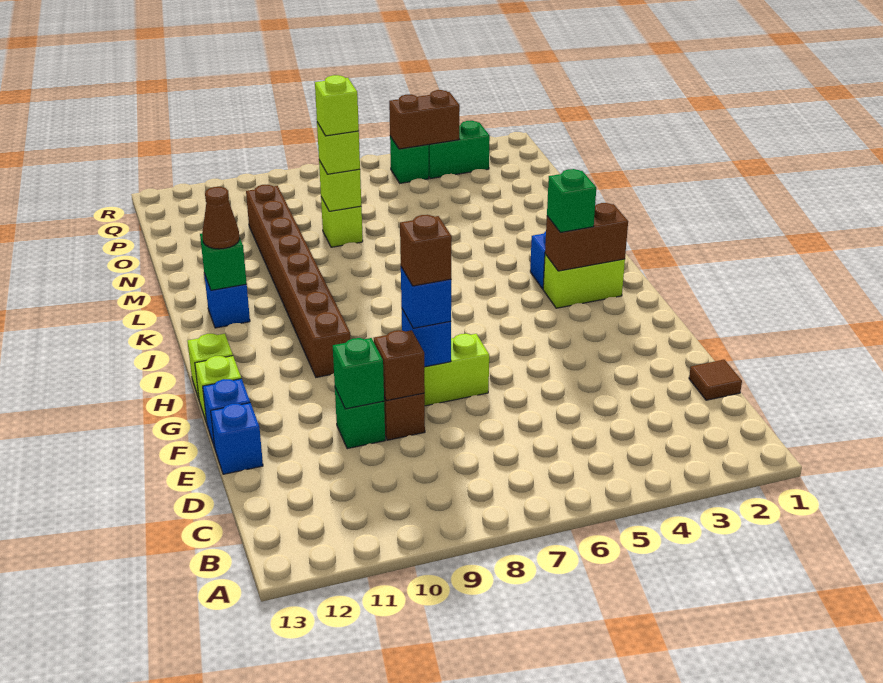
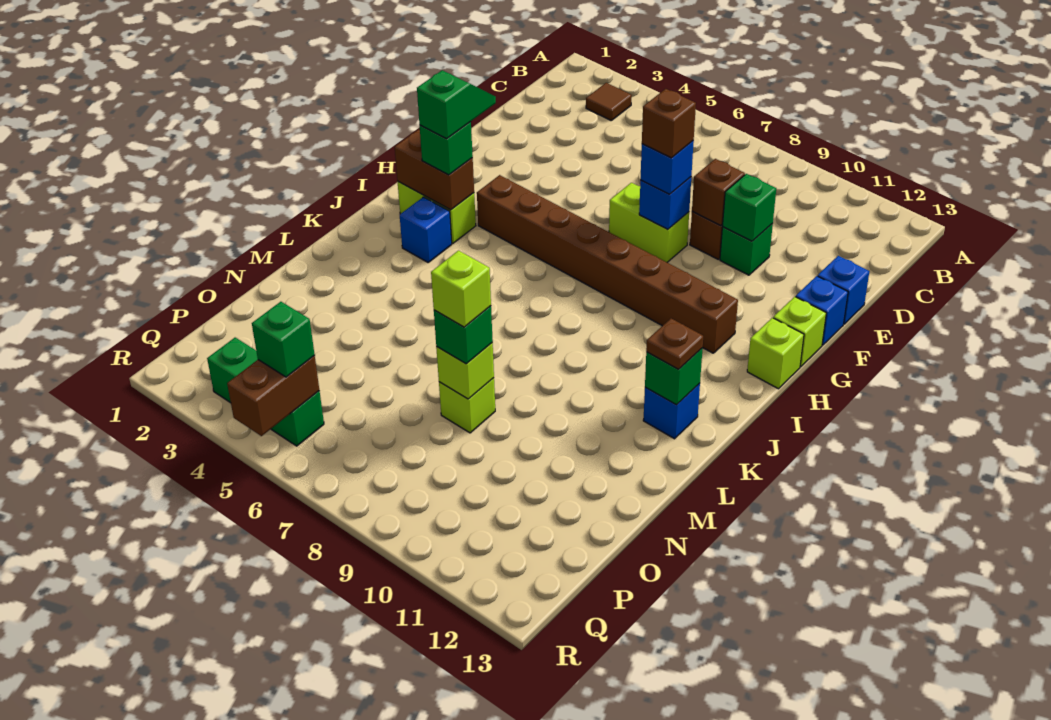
brown 1x1 tile [689,360,742,400] -> brown 1x1 tile moved to [586,83,632,120]
none -> green 1x2 slope [417,70,496,139]
brown 1x8 brick [246,185,350,377] -> brown 1x8 brick turned to [477,175,738,353]
brown 1x1 cone [202,187,240,249] -> brown 1x1 plate [646,318,703,369]
lime 1x1 brick [317,122,360,174] -> green 1x1 brick [434,306,493,364]
brown 1x2 brick [389,90,460,149] -> brown 1x2 brick turned to [227,356,319,436]
none -> green 1x1 brick [252,302,315,377]

